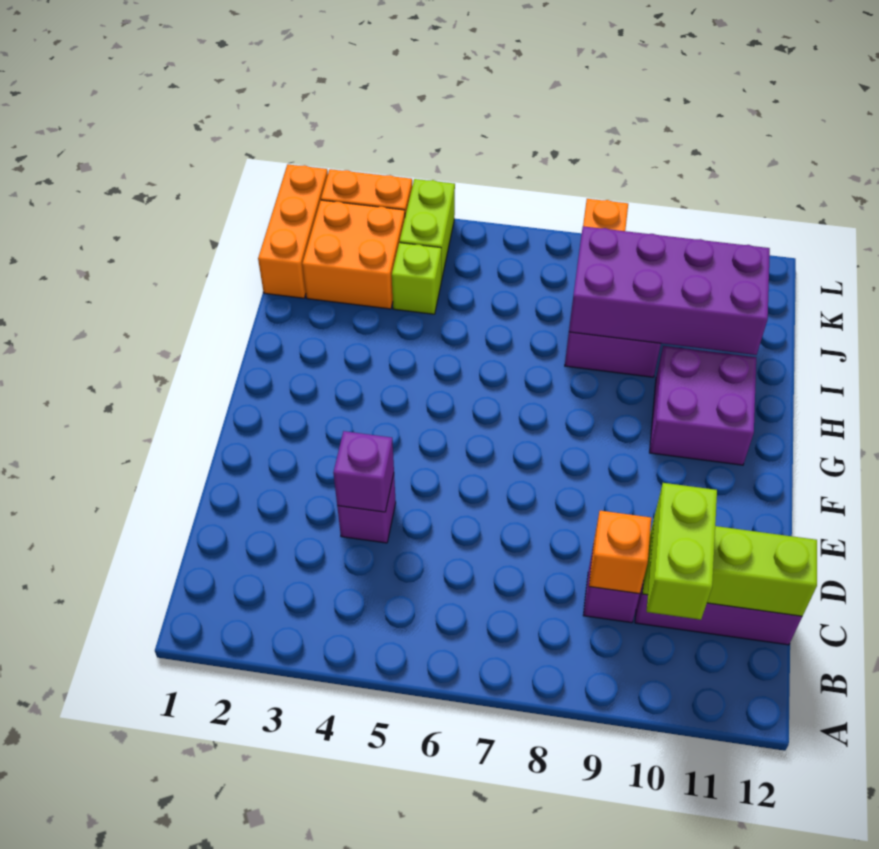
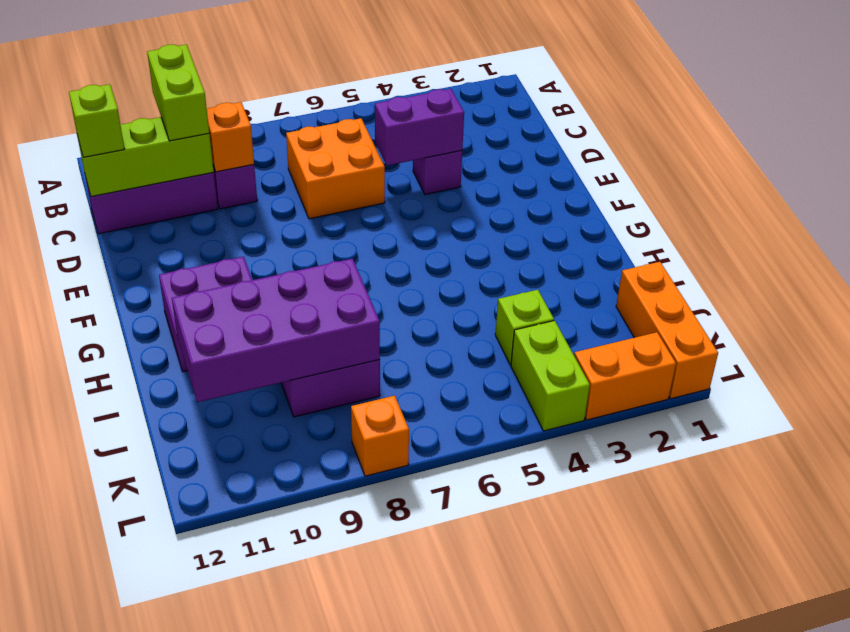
none -> lime 1x1 brick [69,84,124,157]
purple 1x1 brick [333,431,394,512] -> purple 1x2 brick [375,89,464,166]
orange 2x2 brick [302,200,405,309] -> orange 2x2 brick moved to [286,118,385,219]

